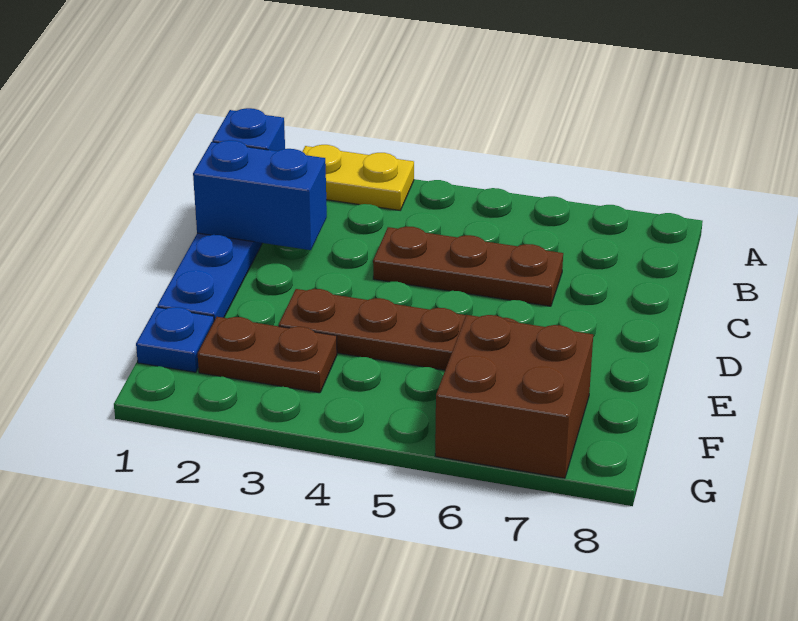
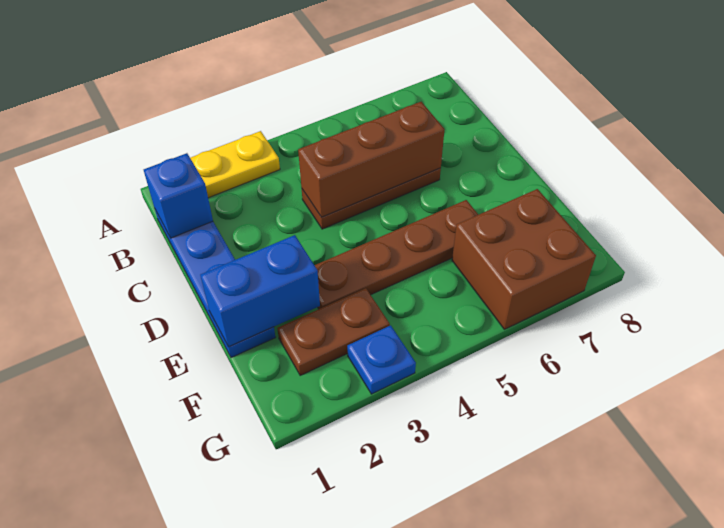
blue 1x2 brick [193,140,327,250] -> blue 1x2 brick moved to [200,235,320,347]
none -> brown 1x3 brick [298,102,445,217]
blue 1x1 plate [136,307,214,372] -> blue 1x1 plate moved to [347,325,416,394]

